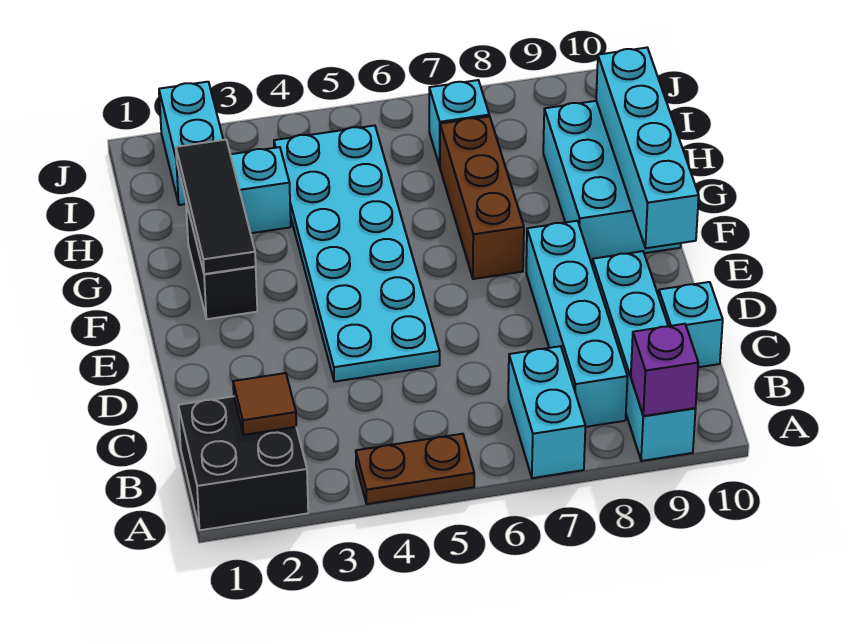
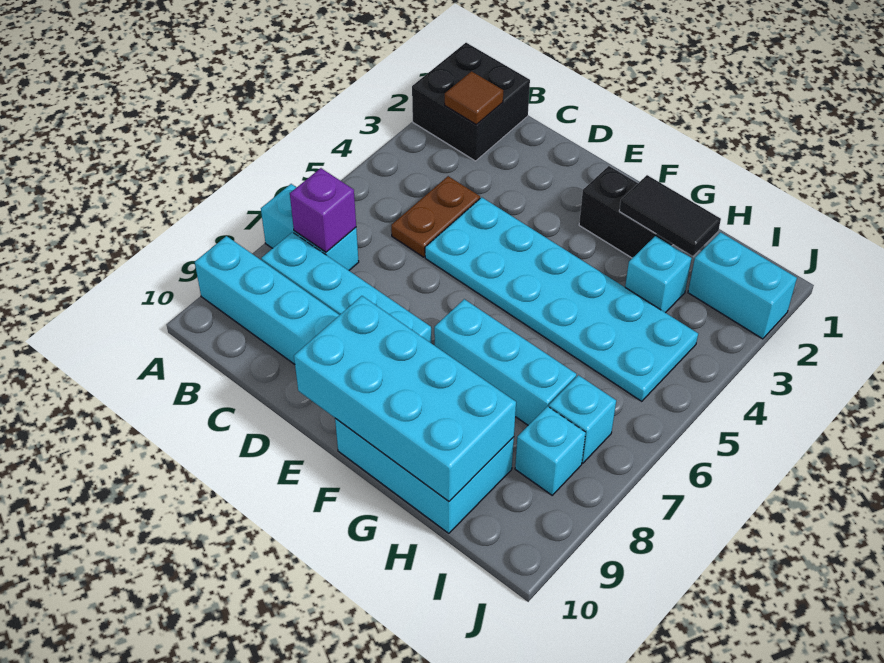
brown 1x2 plate [356,434,474,504] -> brown 1x2 plate moved to [391,176,480,257]
purple 1x1 brick [631,324,698,416] -> purple 1x1 brick moved to [290,168,356,252]
cyan 1x1 brick [659,282,723,367] -> cyan 1x1 brick moved to [515,406,586,495]
cyan 1x4 brick [596,48,699,248] -> cyan 2x4 brick [294,296,516,501]
black 1x3 tile [176,140,256,274] -> black 1x2 tile [619,175,721,256]
brown 1x3 brick [440,116,524,279] -> cyan 1x3 brick [434,299,576,425]

